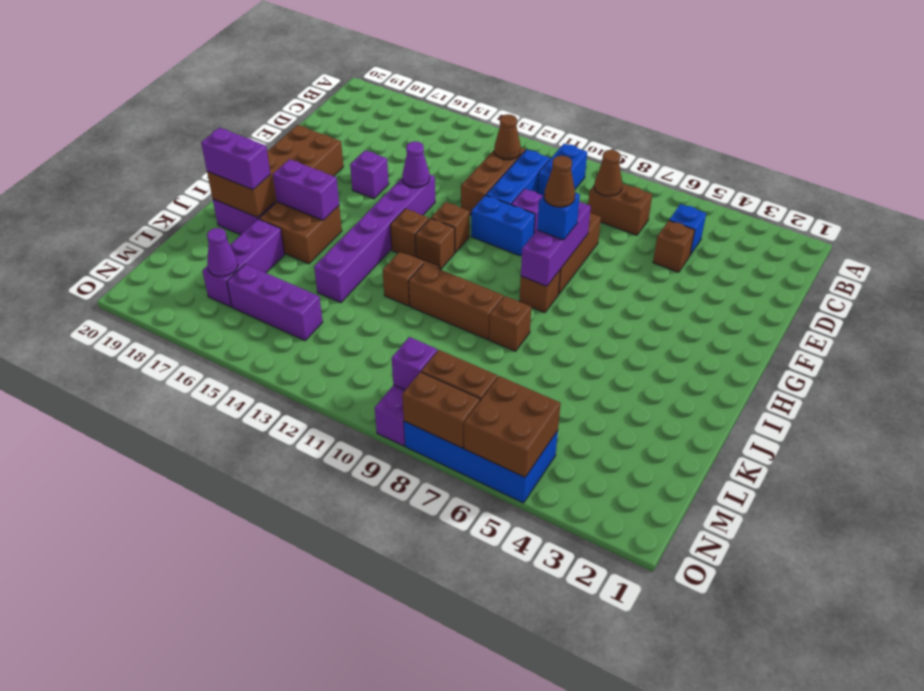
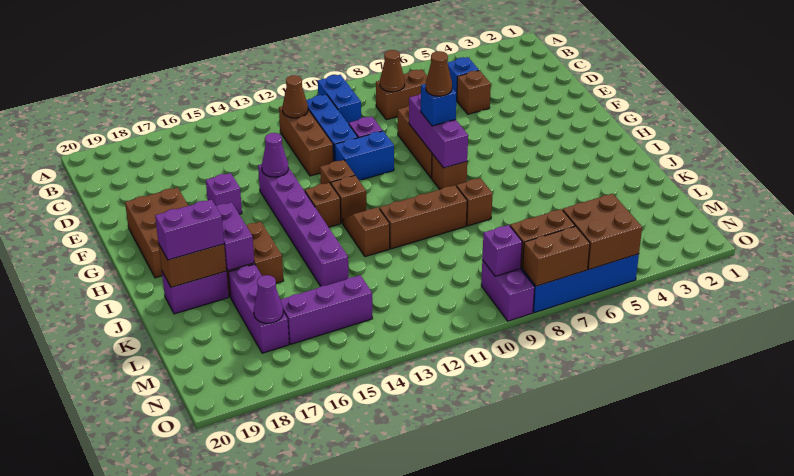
purple 1x2 brick [273,159,339,220] -> purple 1x2 brick turned to [216,202,254,271]

